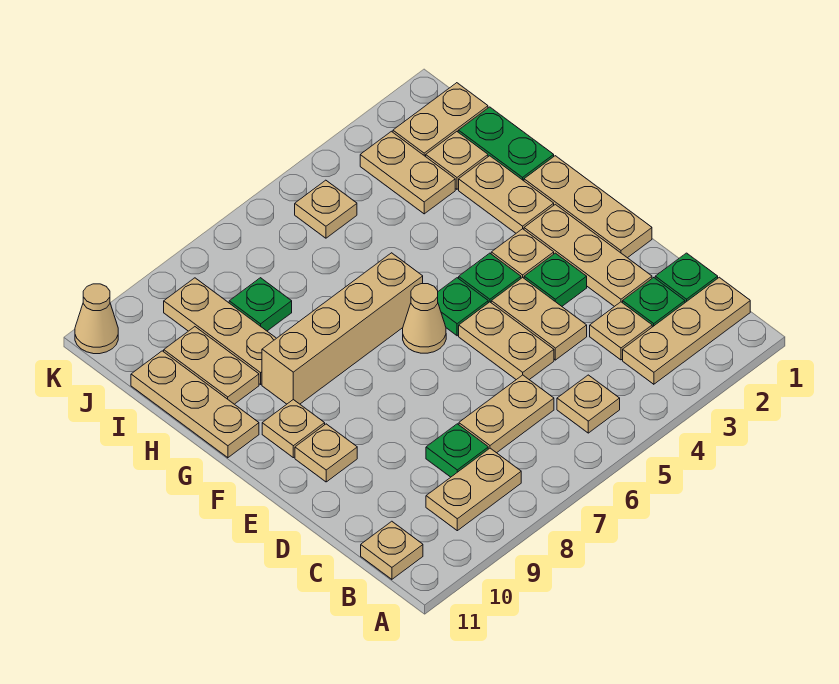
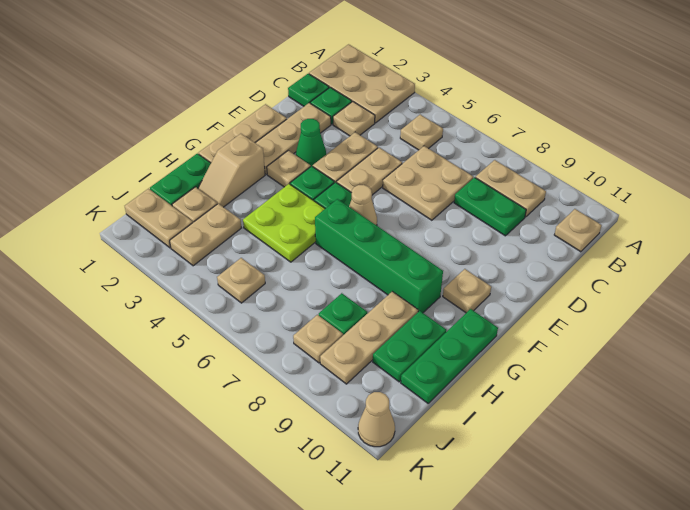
tan 1x3 plate [623,277,750,384] -> tan 2x3 plate [309,44,415,123]
tan 1x2 plate [459,375,554,453] -> tan 2x2 plate [383,146,473,220]
green 1x1 plate [426,424,488,477] -> green 1x2 plate [454,177,526,236]
green 1x1 plate [524,253,587,306] -> green 1x1 cone [296,119,326,166]
tan 1x1 plate [295,424,357,482] -> tan 1x1 plate moved to [293,315,343,363]
tan 1x2 plate [459,156,554,233] -> tan 1x2 slope [198,134,265,207]
none -> lime 2x2 plate [243,184,325,262]
tan 1x4 brick [262,253,423,404] -> green 1x4 brick [315,199,443,313]
tan 1x3 plate [131,351,259,458] -> green 1x3 plate [401,309,498,403]
tan 1x2 plate [164,327,259,404] -> green 1x2 plate [373,311,446,382]

